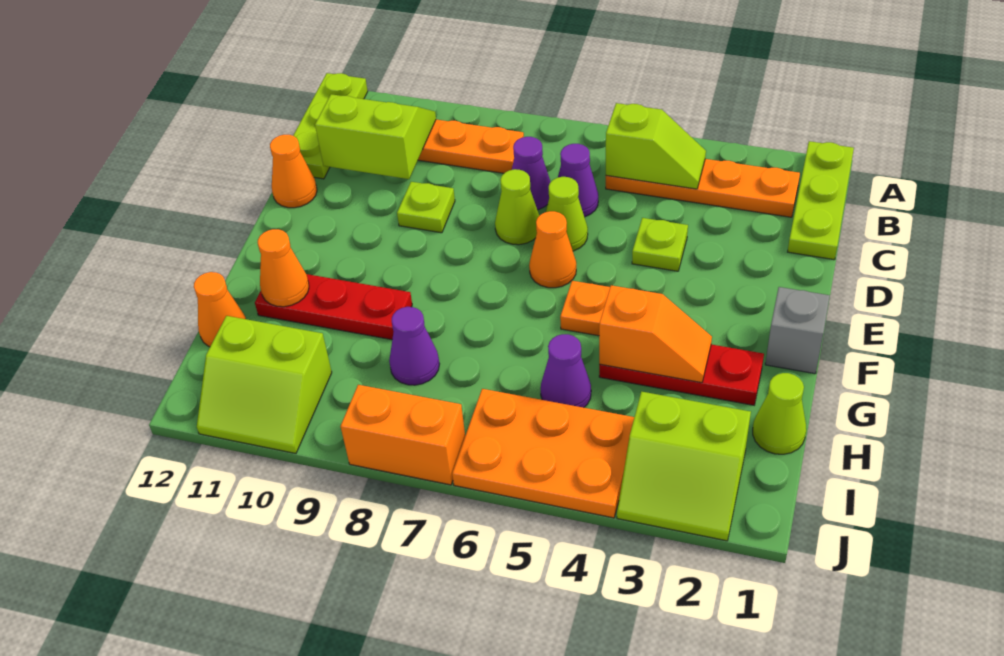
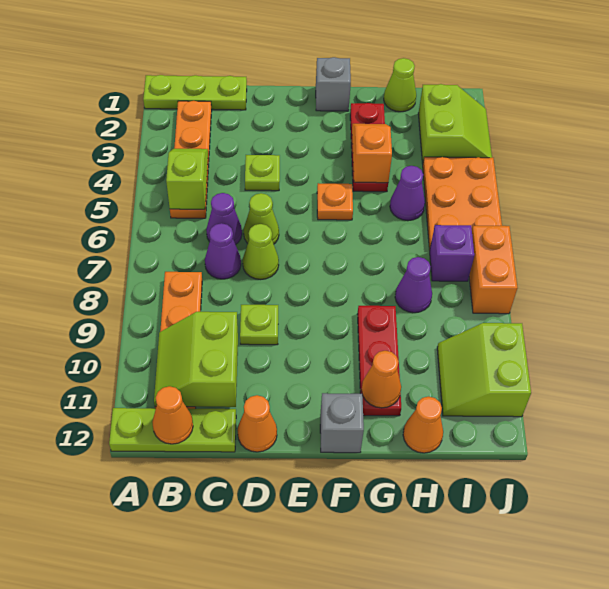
orange 1x1 cone [529,211,576,288] -> orange 1x1 cone moved to [152,386,193,444]
none -> grey 1x1 brick [320,393,364,453]
none -> purple 1x1 brick [430,225,474,281]
lime 2x2 slope [197,316,332,453] -> lime 2x2 slope turned to [437,323,531,417]

